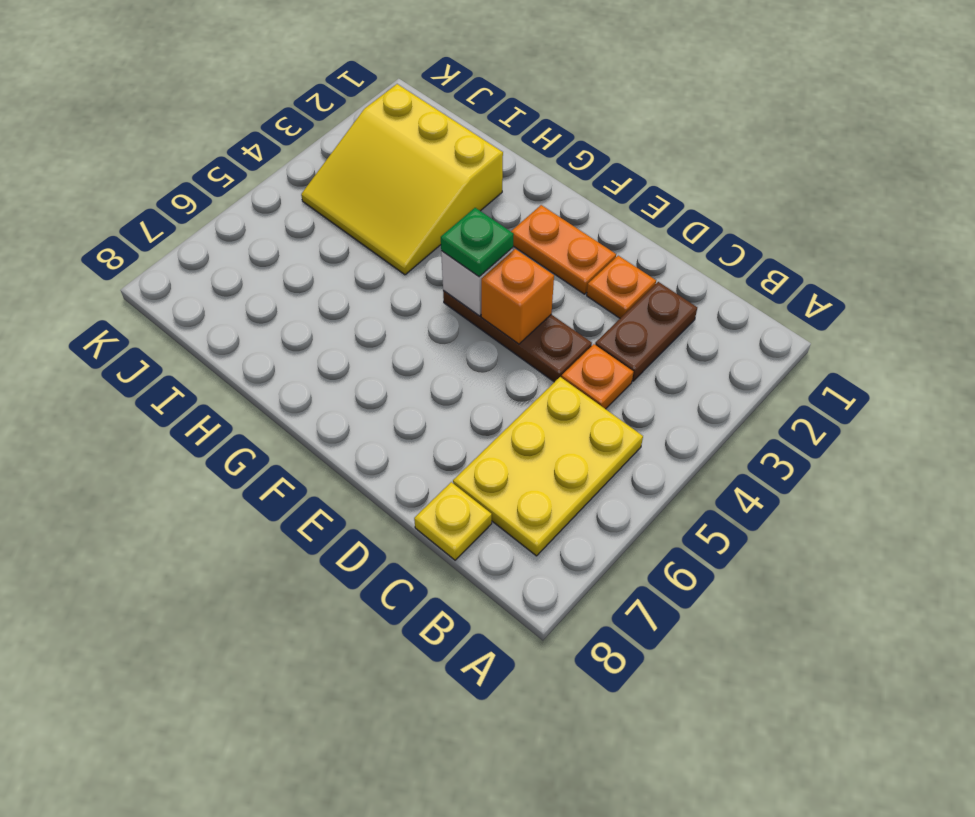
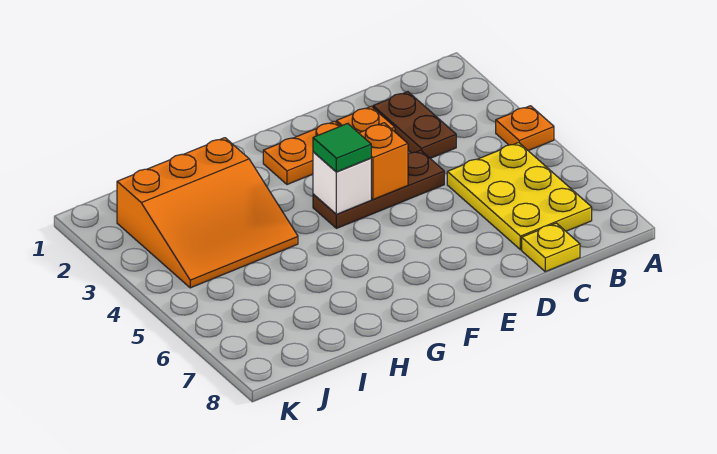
orange 1x1 plate [561,344,633,409] -> orange 1x1 plate moved to [496,106,554,151]
green 1x1 plate [441,208,514,277] -> green 1x1 tile [313,123,371,172]
yellow 3x3 slope [301,84,503,275] -> orange 3x3 slope [117,138,298,288]

